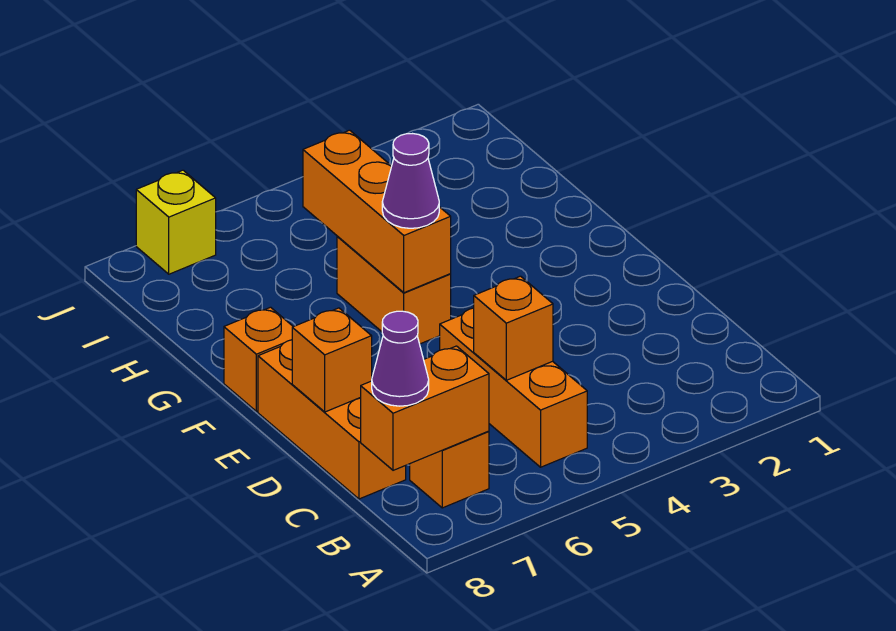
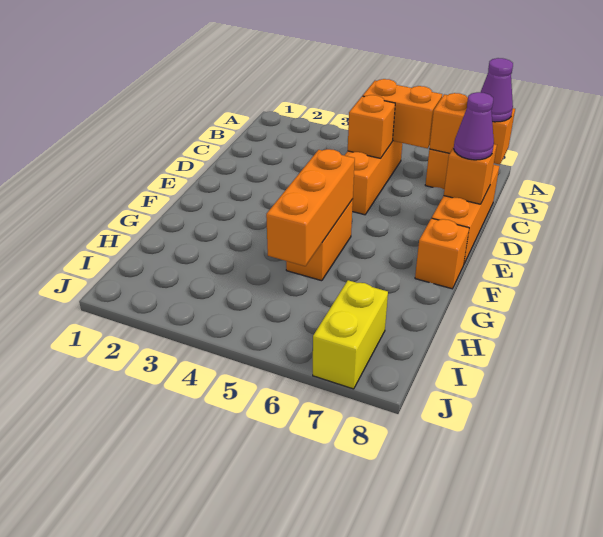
none -> orange 1x2 brick [363,79,442,148]
purple 1x1 cone [382,134,439,228] -> purple 1x1 cone moved to [454,92,494,160]
yellow 1x1 brick [136,170,216,274] -> yellow 1x2 brick [313,280,388,389]

